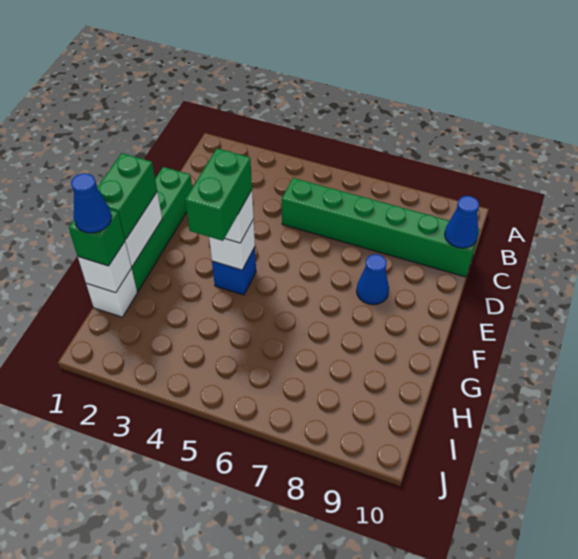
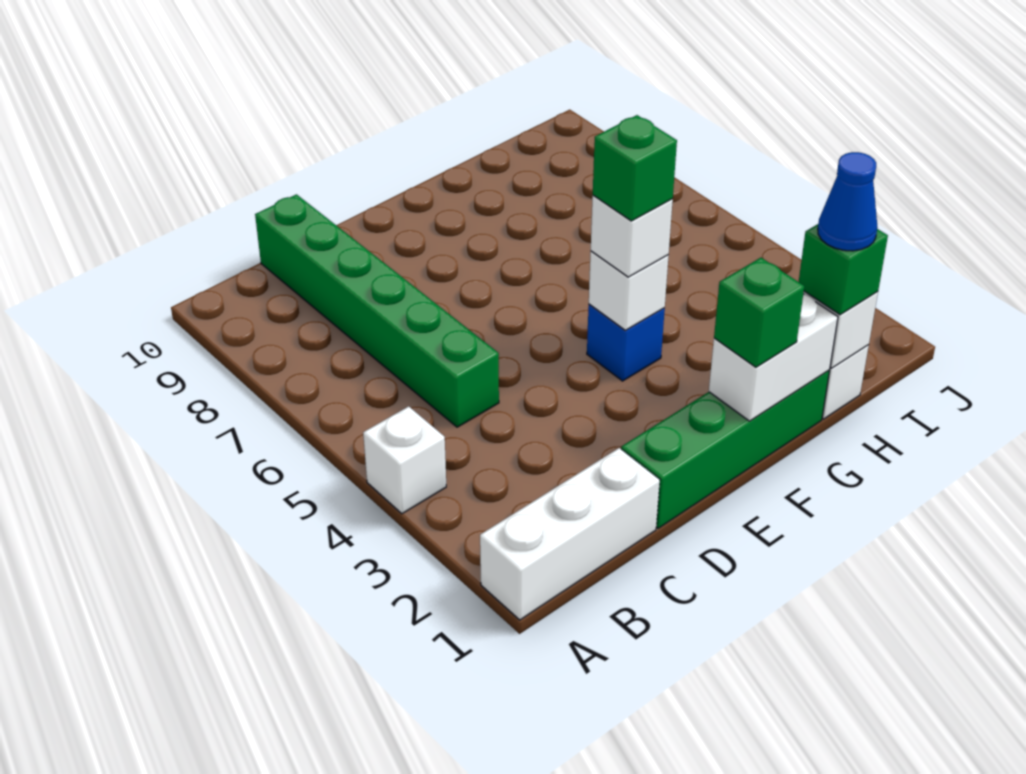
none -> white 1x3 brick [480,448,660,620]
none -> white 1x1 brick [363,406,446,514]
blue 1x1 cone [445,196,479,248] -> none
blue 1x1 cone [357,254,389,305] -> none
green 1x2 brick [97,153,157,239] -> green 1x1 brick [714,258,804,367]
green 1x2 brick [185,148,252,241] -> green 1x1 brick [593,115,677,221]

